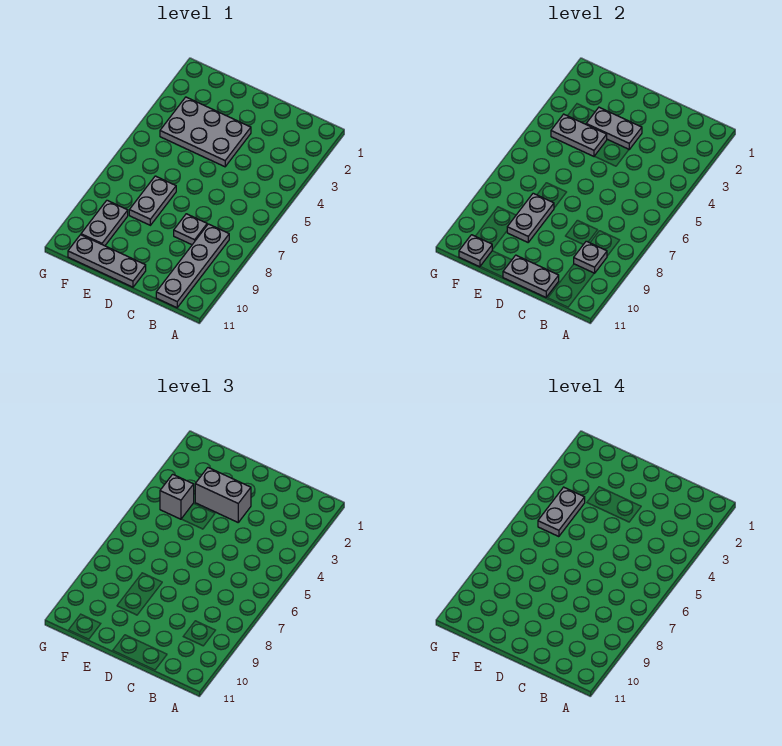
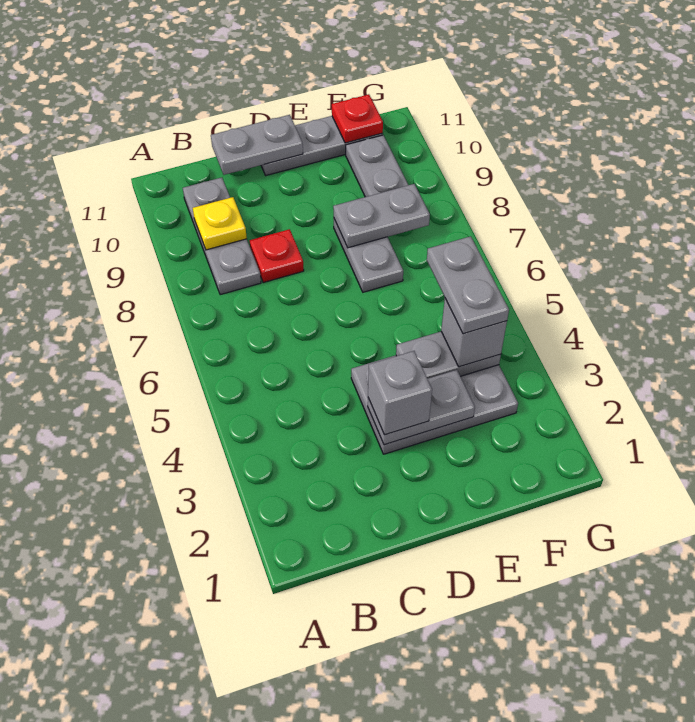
grey 1x4 plate [156,224,229,308] -> grey 1x3 plate [183,178,261,295]
grey 1x1 plate [574,241,607,273] -> yellow 1x1 plate [193,197,247,250]
grey 1x1 plate [174,214,207,245] -> red 1x1 plate [250,229,304,283]
grey 1x2 brick [195,468,251,522] -> grey 1x1 brick [368,351,432,435]
grey 1x2 plate [507,193,554,242] -> grey 1x2 plate turned to [333,184,430,248]
grey 1x1 plate [459,235,492,267] -> red 1x1 plate [332,94,383,143]

